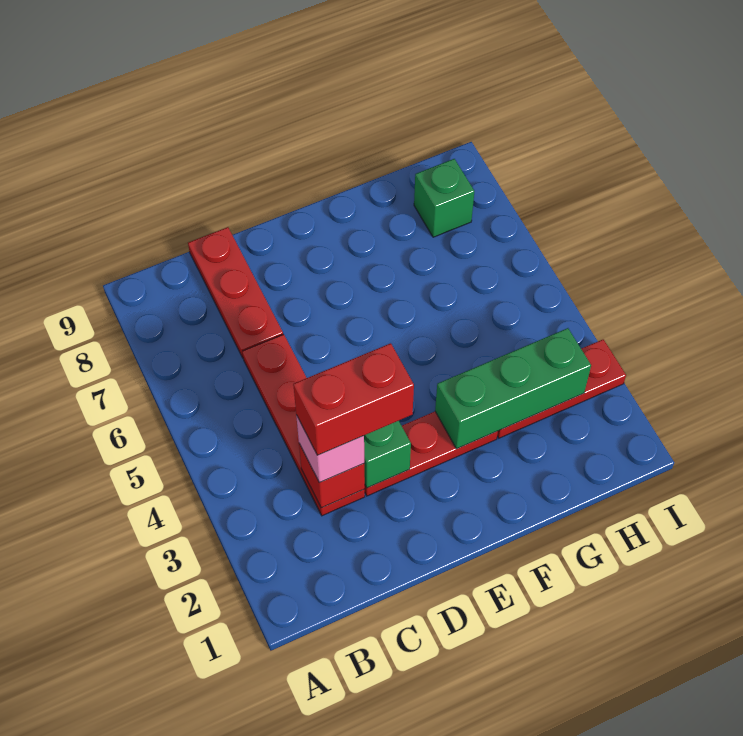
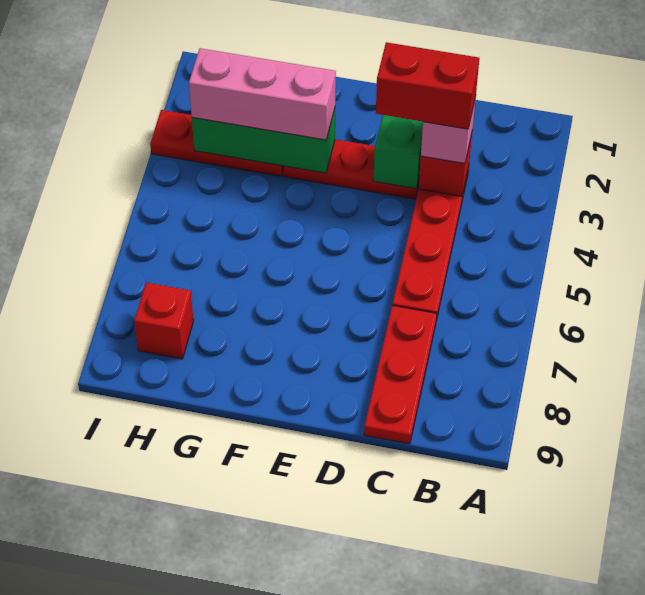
none -> pink 1x3 brick [189,48,336,140]
green 1x1 brick [414,159,474,237] -> red 1x1 brick [134,283,194,359]

